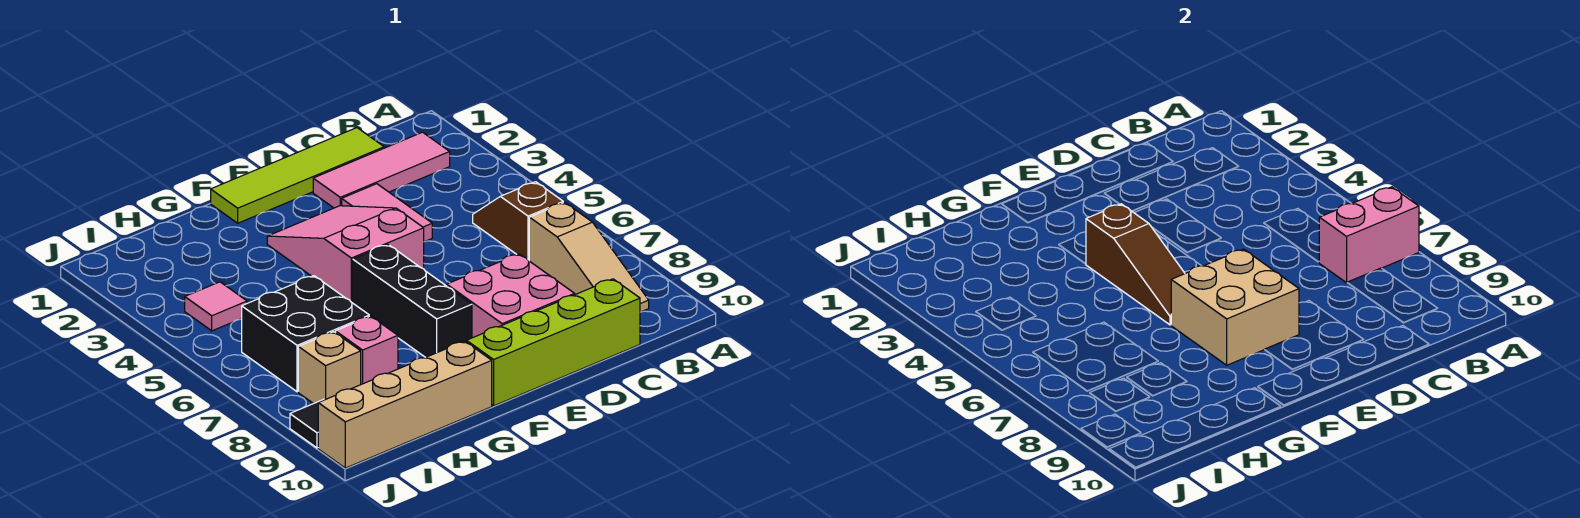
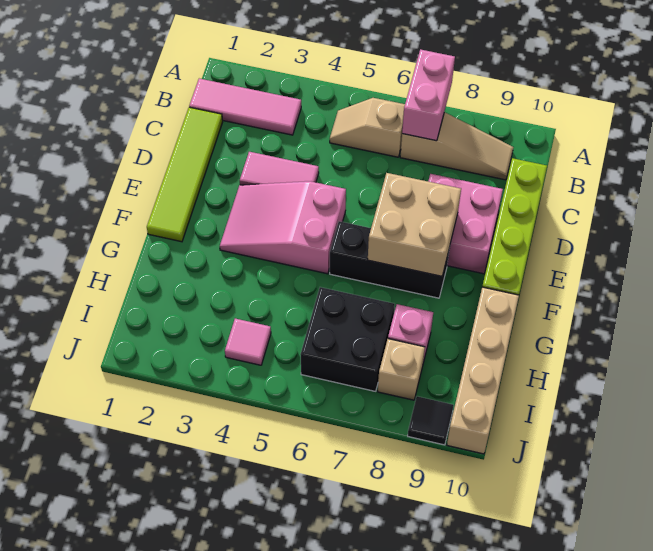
pink 1x3 tile [313,132,450,208] -> pink 1x3 tile turned to [189,79,301,135]
brown 1x2 slope [473,182,563,261] -> tan 1x2 slope [330,98,405,157]
brown 1x3 slope [1086,204,1185,325] -> none

